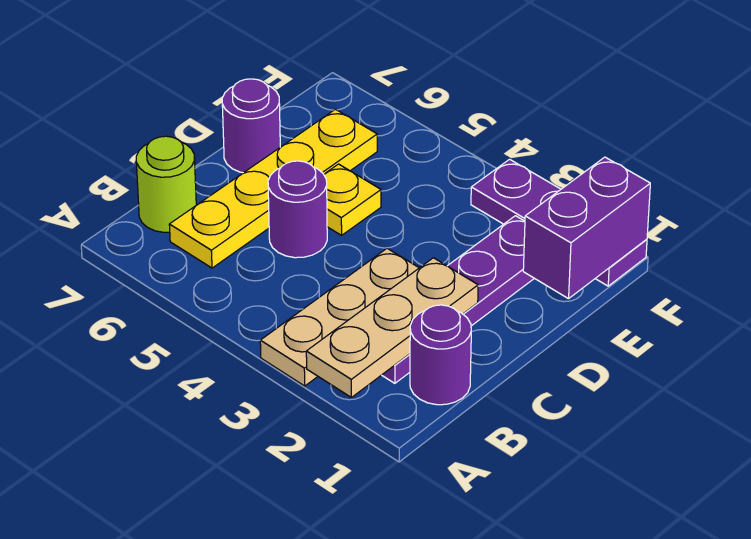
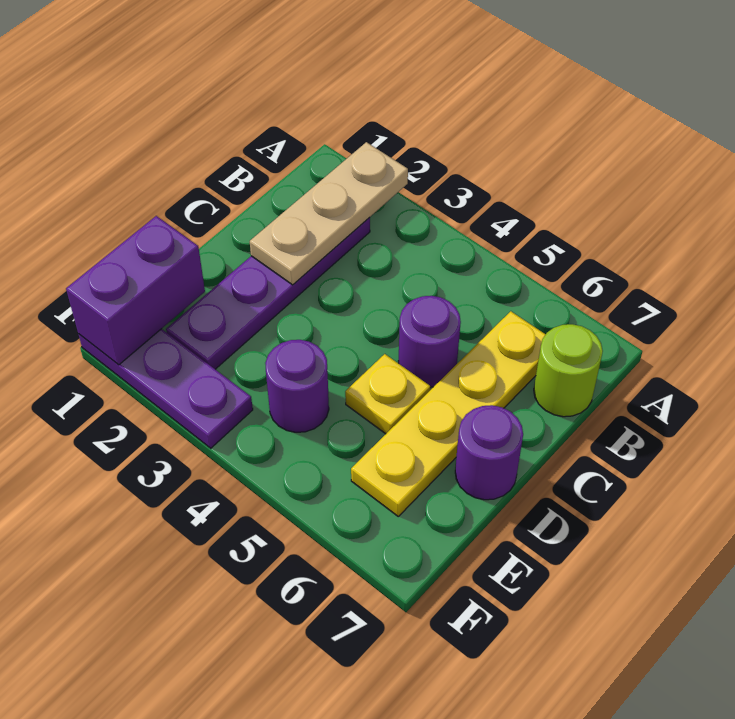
tan 1x3 plate [260,248,419,386] -> none
purple 1x1 round brick [410,305,471,405] -> purple 1x1 round brick moved to [265,340,329,432]

